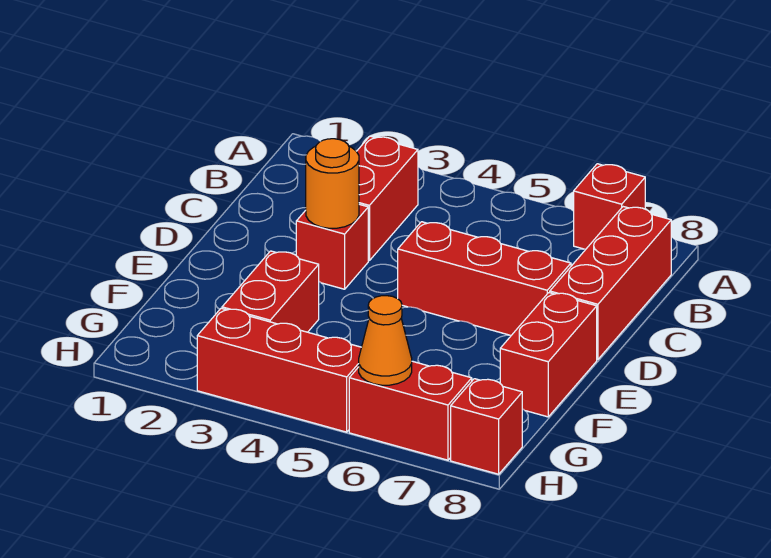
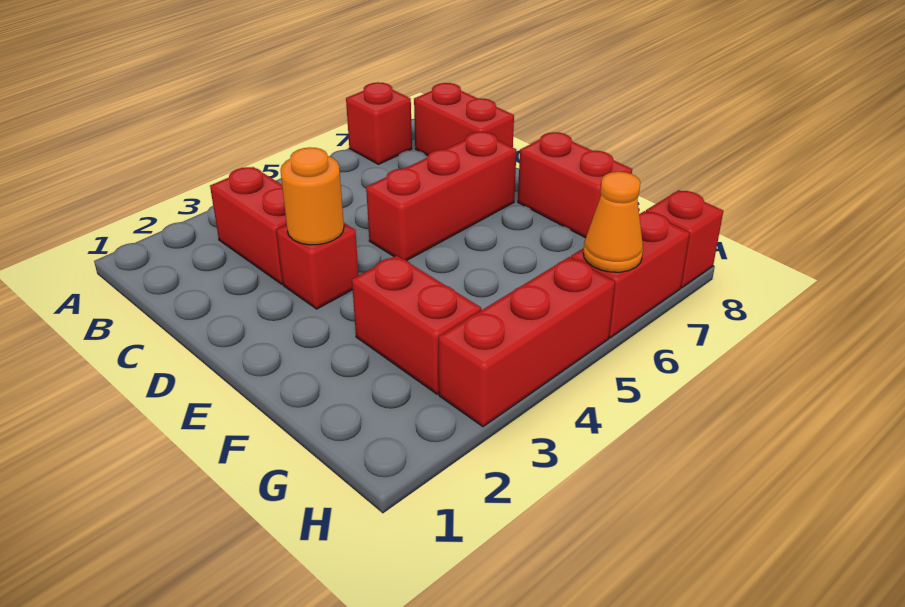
red 1x3 brick [550,207,671,360] -> red 1x2 brick [414,83,514,155]

